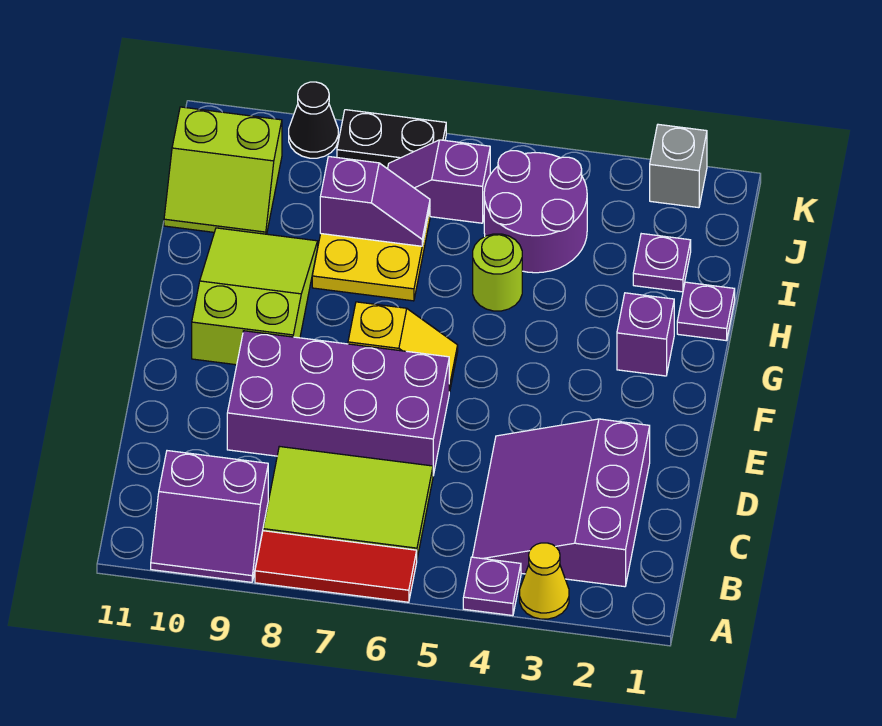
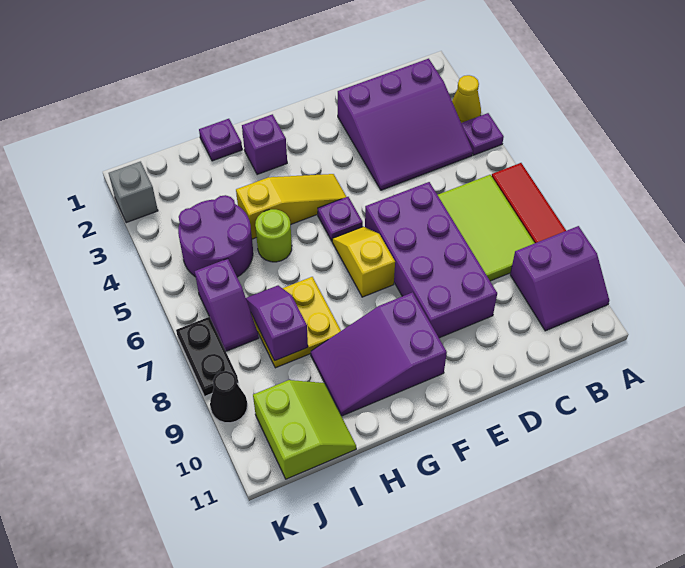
purple 2x2 slope [151,451,268,582] -> purple 2x2 slope turned to [510,226,609,331]
none -> yellow 1x3 slope [236,174,346,239]
lime 2x3 slope [192,228,318,365] -> purple 2x3 slope [311,292,447,416]
purple 1x1 plate [633,234,691,292] -> purple 1x1 plate moved to [318,197,363,241]

